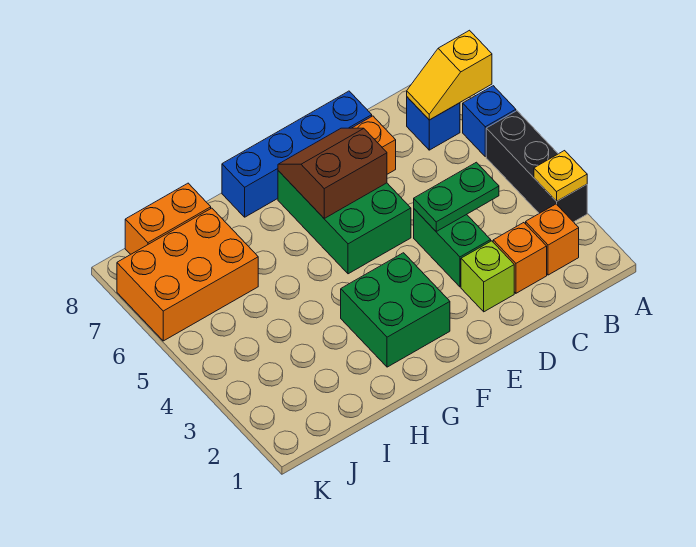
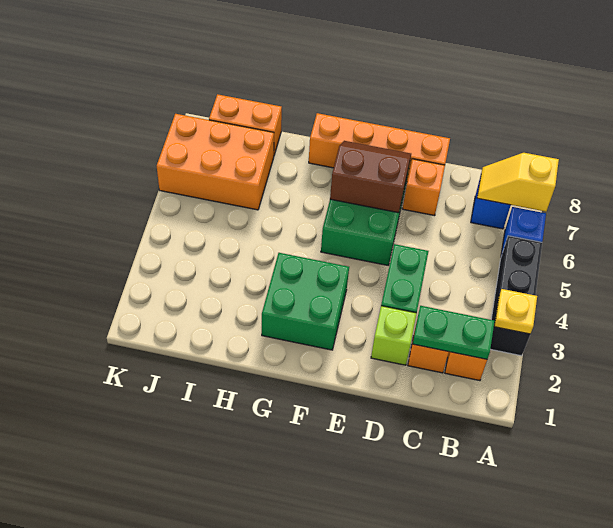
green 1x2 plate [414,162,499,231] -> green 1x2 plate moved to [413,306,495,359]
blue 1x4 brick [222,91,372,217] -> orange 1x4 brick [309,113,450,181]

